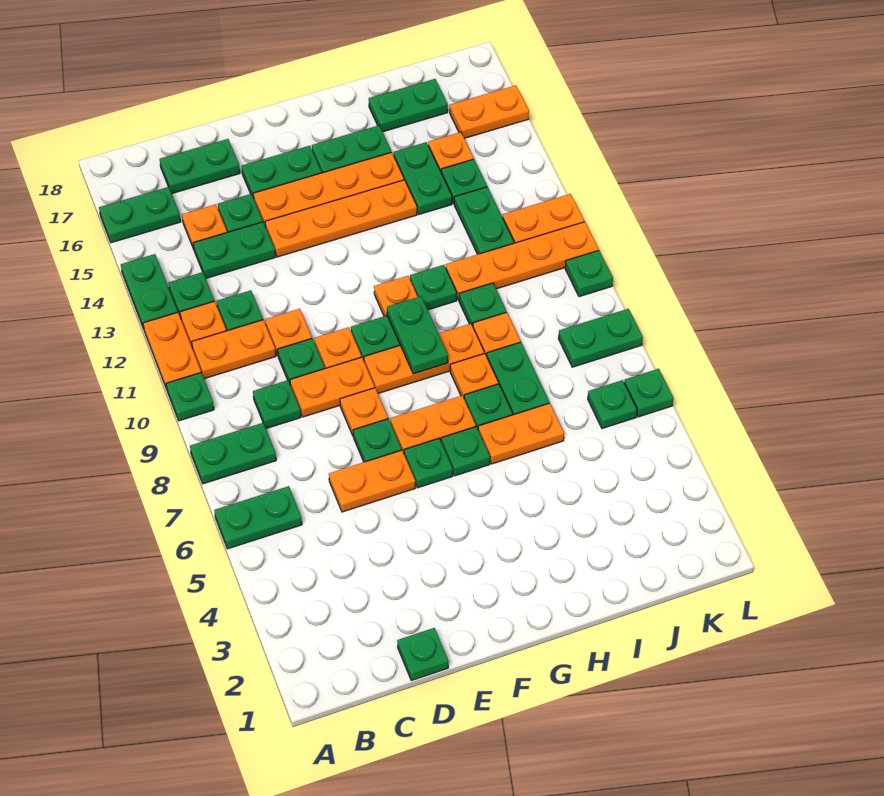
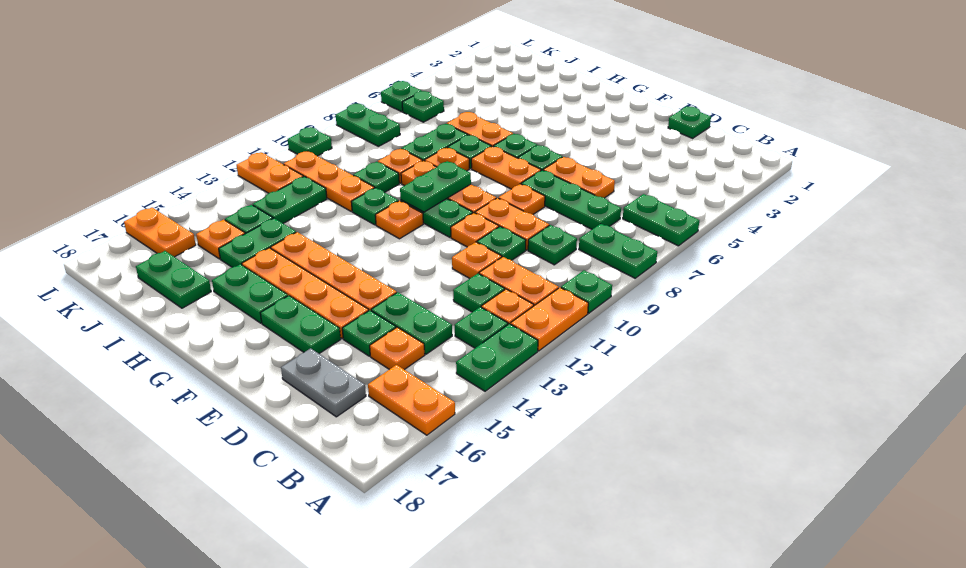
green 1x2 plate [99,187,181,243] -> orange 1x2 plate [368,365,455,435]
green 1x2 plate [160,139,240,193] -> grey 1x2 plate [281,348,366,417]
green 1x1 plate [353,419,402,462] -> green 1x3 plate [521,170,621,229]
orange 1x4 plate [446,222,599,300] -> orange 1x3 plate [284,151,374,211]

